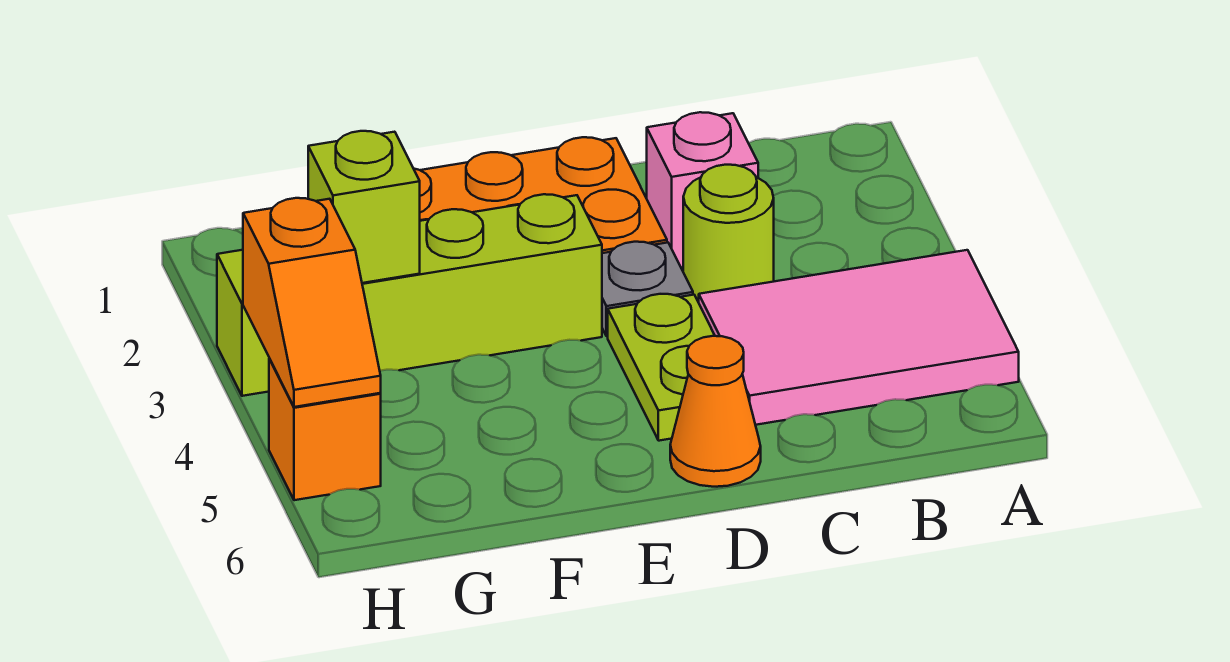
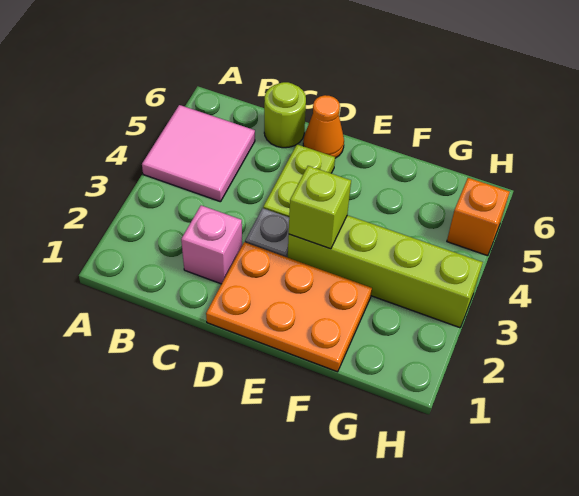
pink 2x3 tile [699,250,1019,425] -> pink 2x2 tile [142,105,255,202]
lime 1x1 round brick [683,165,774,302] -> lime 1x1 round brick moved to [264,82,306,148]
lime 1x1 brick [308,131,420,283] -> lime 1x1 brick moved to [289,166,351,249]
orange 1x2 slope [243,198,381,407] -> none

